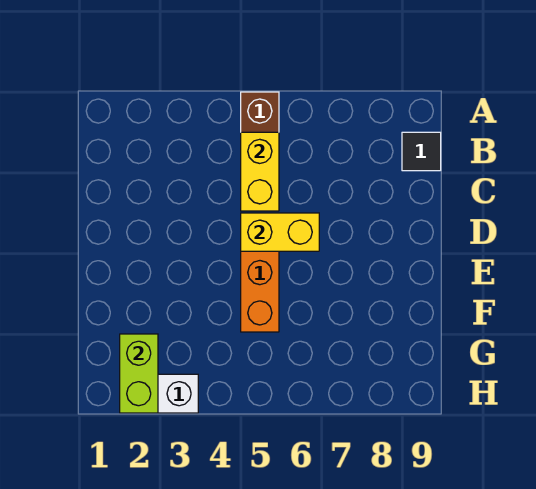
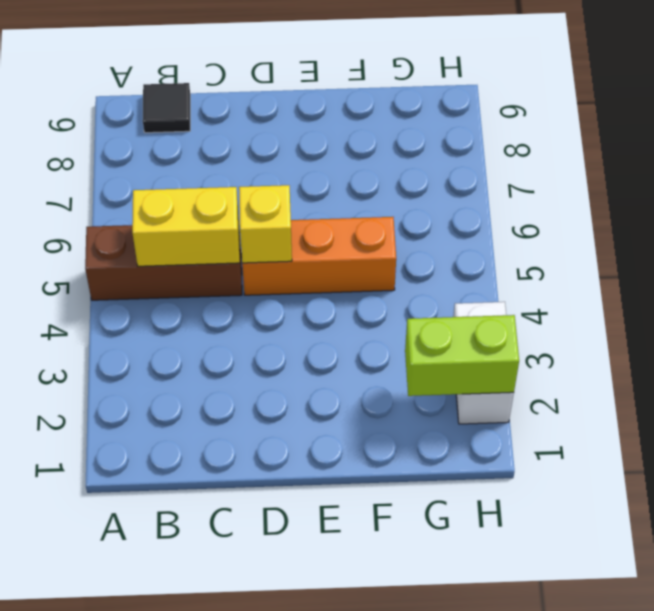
yellow 1x2 brick [241,213,319,251] -> yellow 1x1 brick [239,185,292,263]

